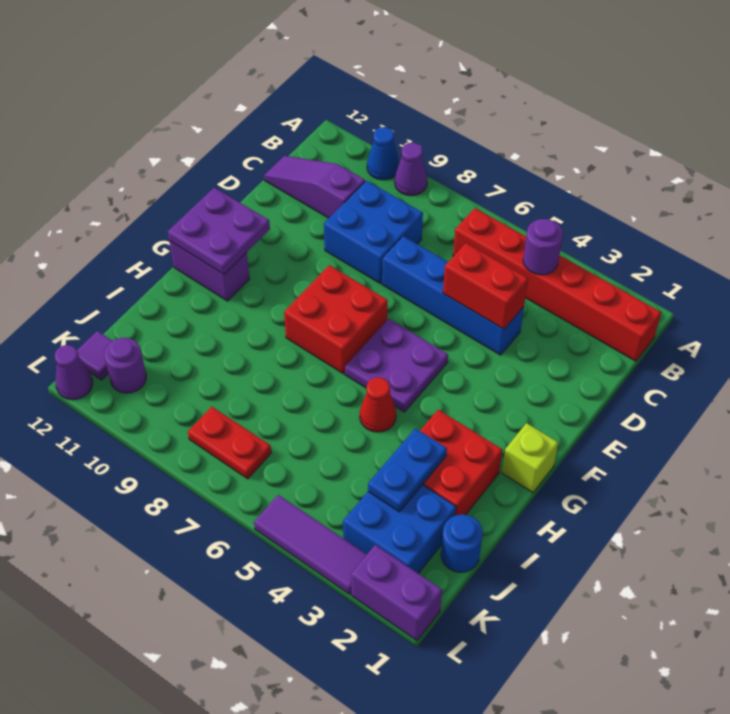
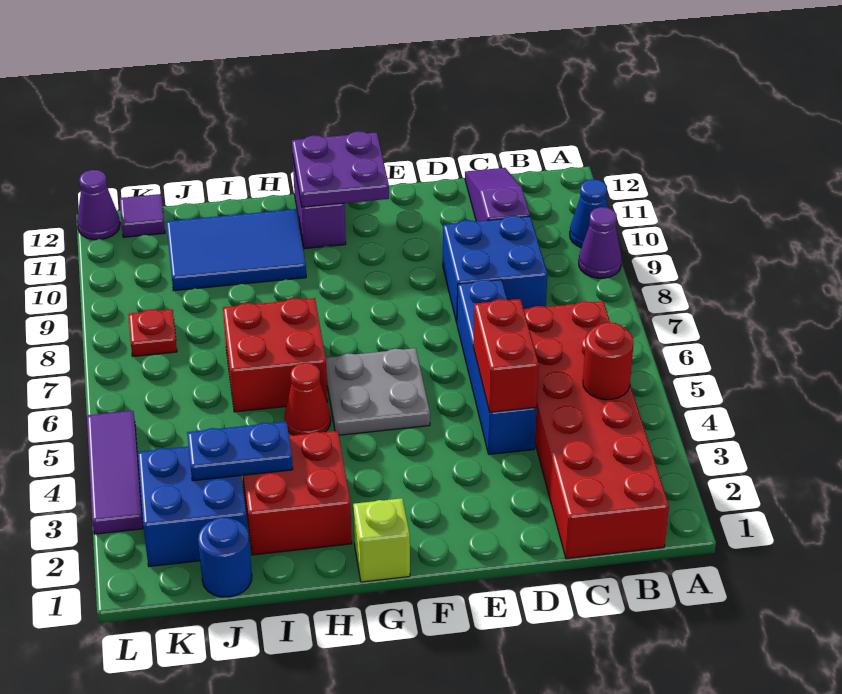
red 1x6 brick [453,208,661,361] -> red 2x6 brick [524,301,669,559]
purple 1x1 round brick [523,219,563,275] -> red 1x1 round brick [583,322,634,400]
purple 2x2 plate [345,319,448,412] -> grey 2x2 plate [326,348,430,435]
red 2x2 brick [284,265,388,374] -> red 2x2 brick moved to [223,298,328,412]
none -> blue 2x3 tile [166,209,306,291]
red 1x2 plate [188,407,271,479] -> red 1x1 plate [128,309,177,357]
purple 1x1 round brick [104,338,146,393] -> none
purple 1x2 brick [351,545,442,641] -> none

